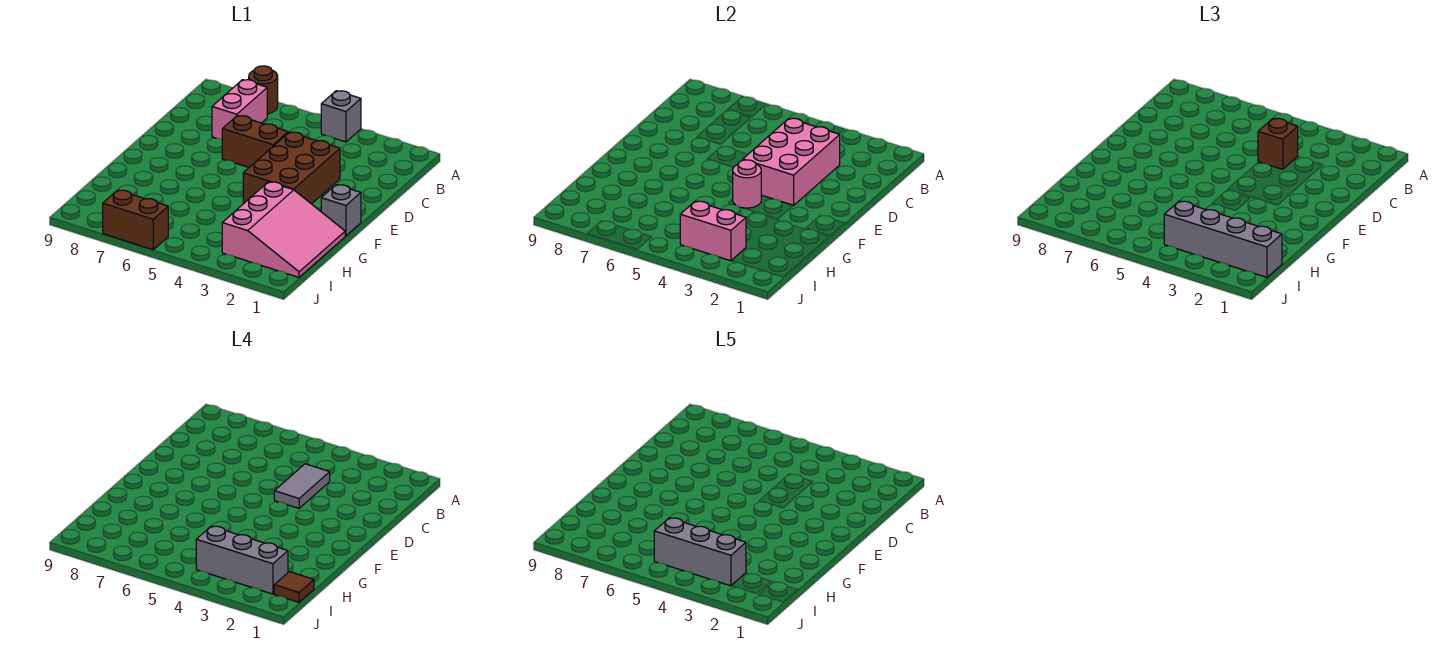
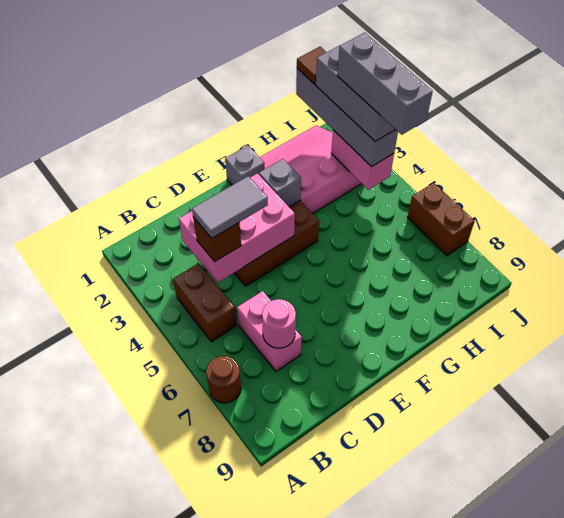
grey 1x1 brick [321,91,361,142] -> grey 1x1 brick moved to [259,159,301,207]
pink 1x2 brick [212,80,267,139] -> pink 1x2 brick turned to [237,291,302,371]
brown 1x2 brick [222,116,288,167] -> brown 1x2 brick moved to [173,263,237,342]
pink 1x1 round brick [733,160,761,208] -> pink 1x1 round brick moved to [262,299,296,348]

